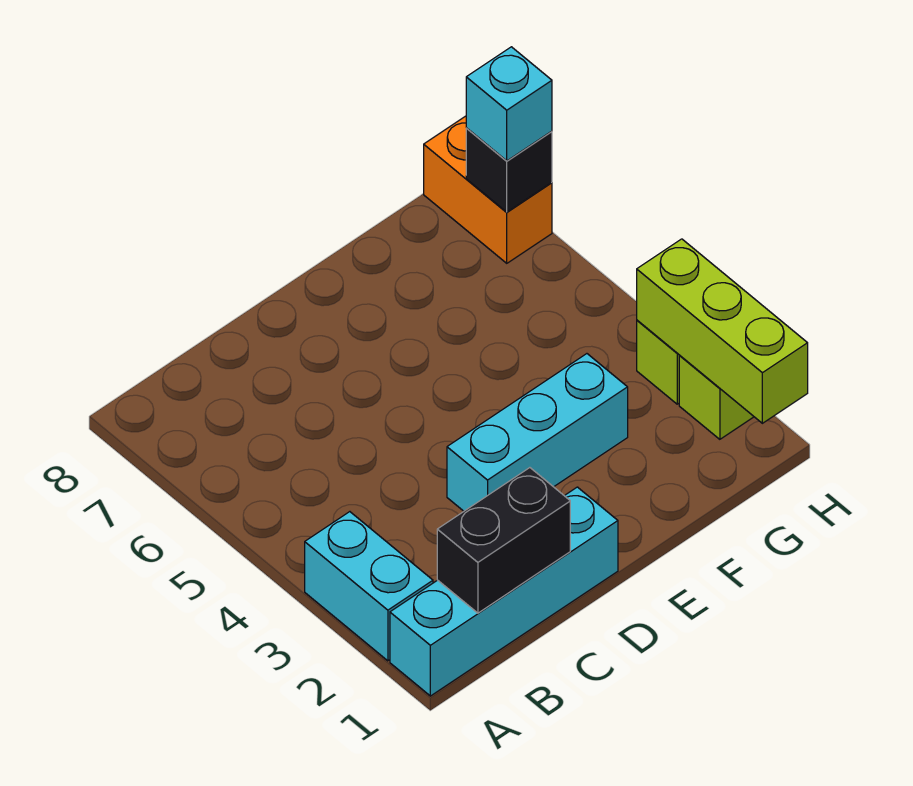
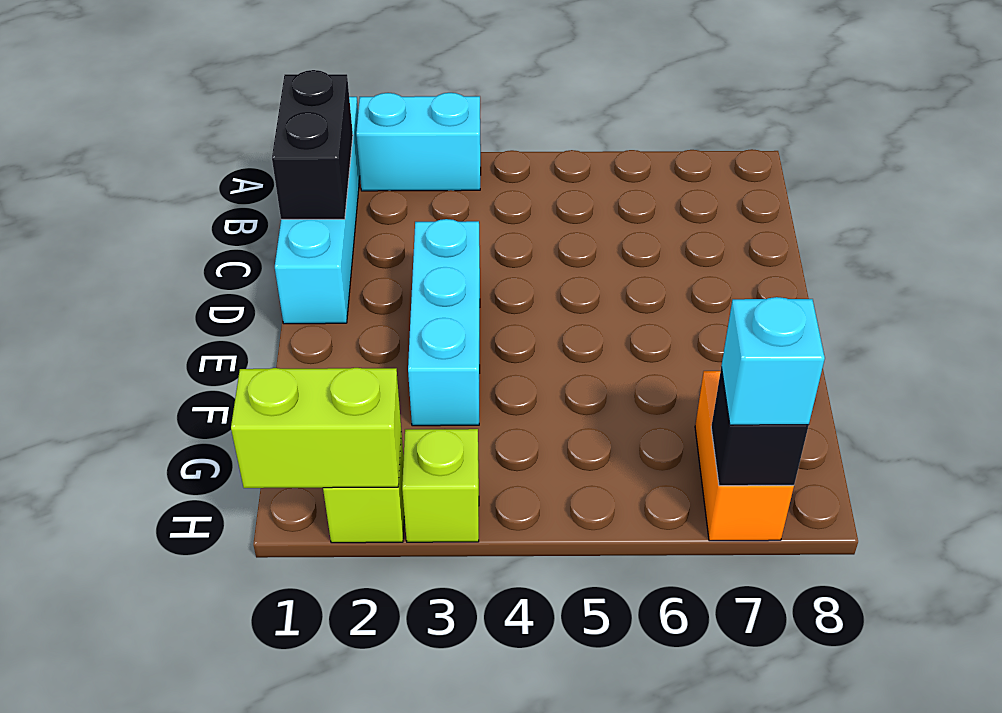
lime 1x3 brick [637,239,808,423] -> lime 1x2 brick [231,368,401,488]
orange 1x2 brick [424,116,552,263] -> orange 1x2 brick turned to [695,371,794,541]

